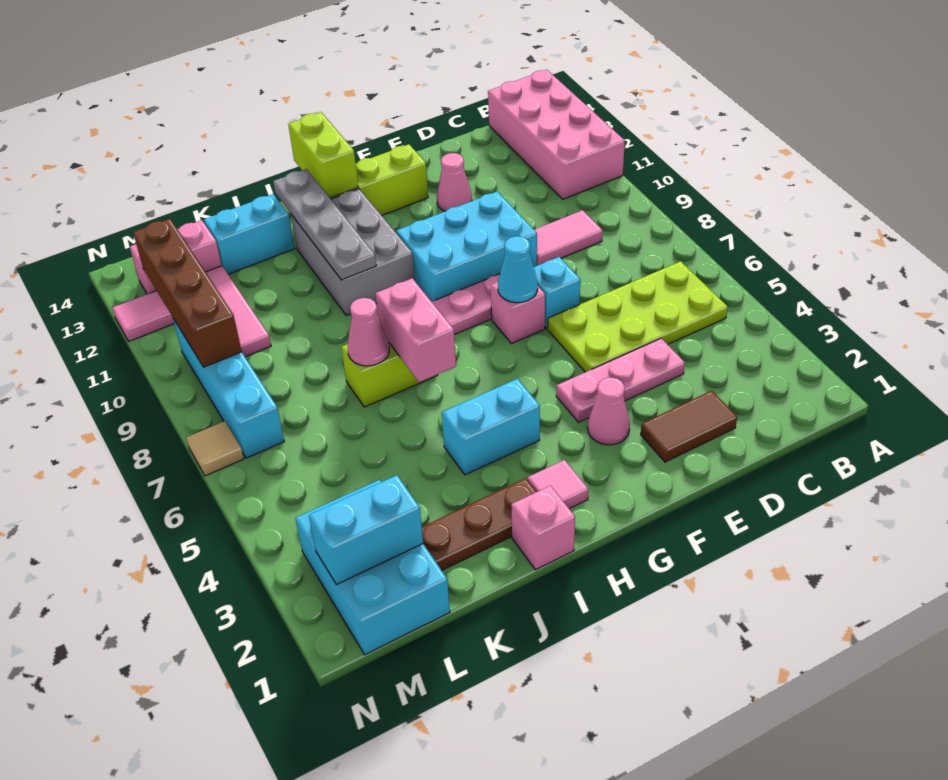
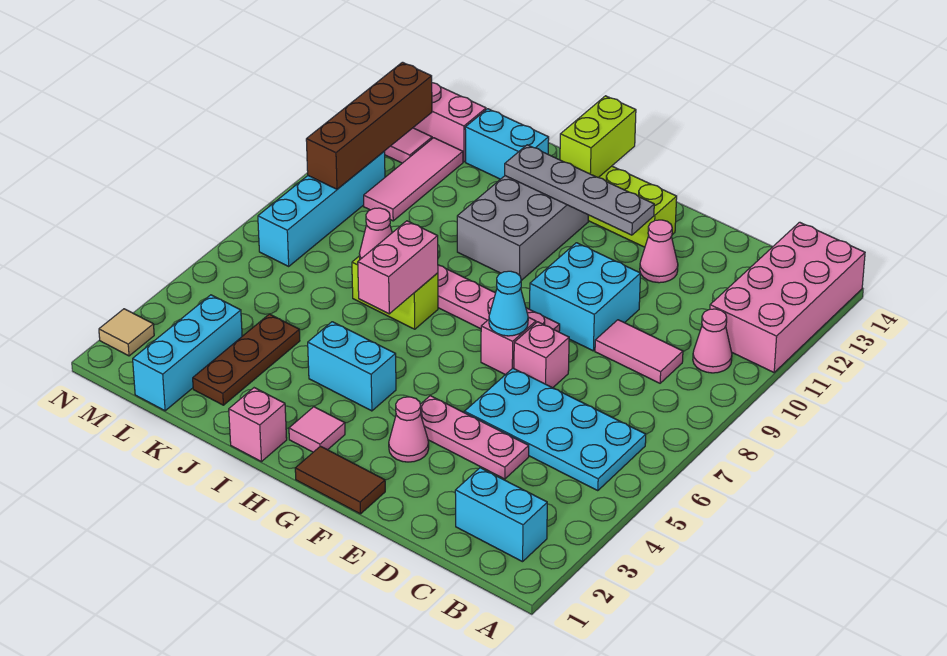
lime 2x4 plate [547,261,728,372] -> cyan 2x4 plate [465,368,646,491]
none -> pink 1x1 cone [693,309,732,373]
brown 1x2 tile [641,391,737,462] -> brown 1x2 tile moved to [295,446,385,514]
cyan 1x1 brick [534,257,580,328] -> pink 1x1 brick [514,322,569,388]
cyan 2x3 brick [396,191,537,302] -> cyan 2x2 brick [530,243,641,351]
brown 1x3 plate [422,478,536,570] -> brown 1x3 plate turned to [193,314,300,405]
grey 1x4 plate [273,169,376,280] -> grey 1x4 plate turned to [505,145,654,235]
cyan 2x3 brick [296,480,450,655] -> cyan 1x3 brick [133,295,242,411]
cyan 1x2 brick [309,475,423,585] -> cyan 1x2 brick moved to [455,468,547,562]
tan 1x1 tile [186,421,244,476] -> tan 1x1 tile moved to [99,309,154,356]

